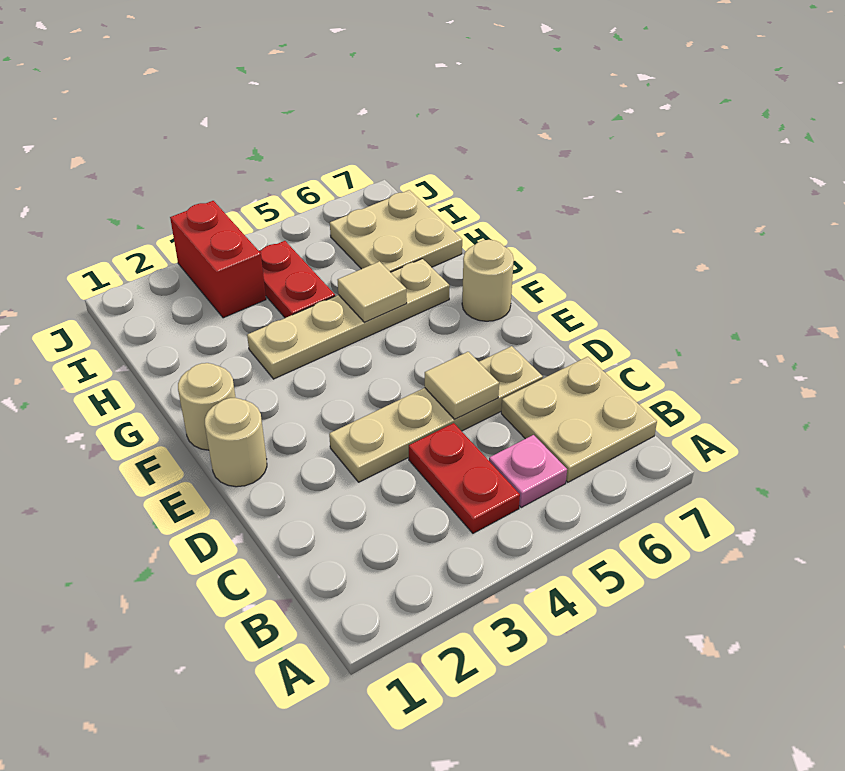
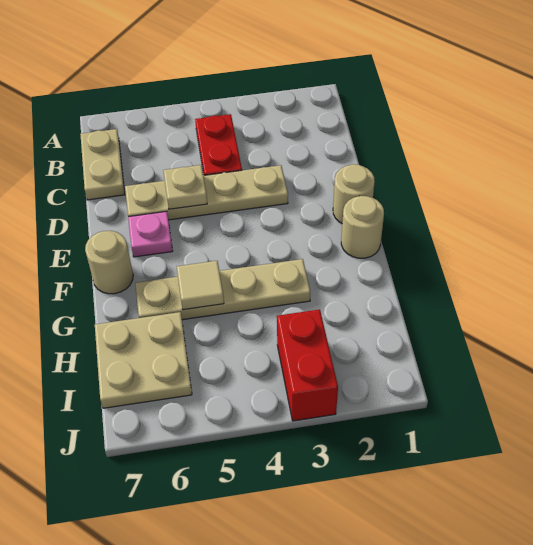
pink 1x1 plate [489,435,567,508] -> pink 1x1 plate moved to [128,211,173,257]
tan 2x2 plate [501,357,657,482] -> tan 1x2 plate [80,129,125,200]
tan 1x1 tile [425,352,499,419] -> tan 1x1 plate [163,165,207,209]
red 1x2 plate [259,241,335,318] -> none

